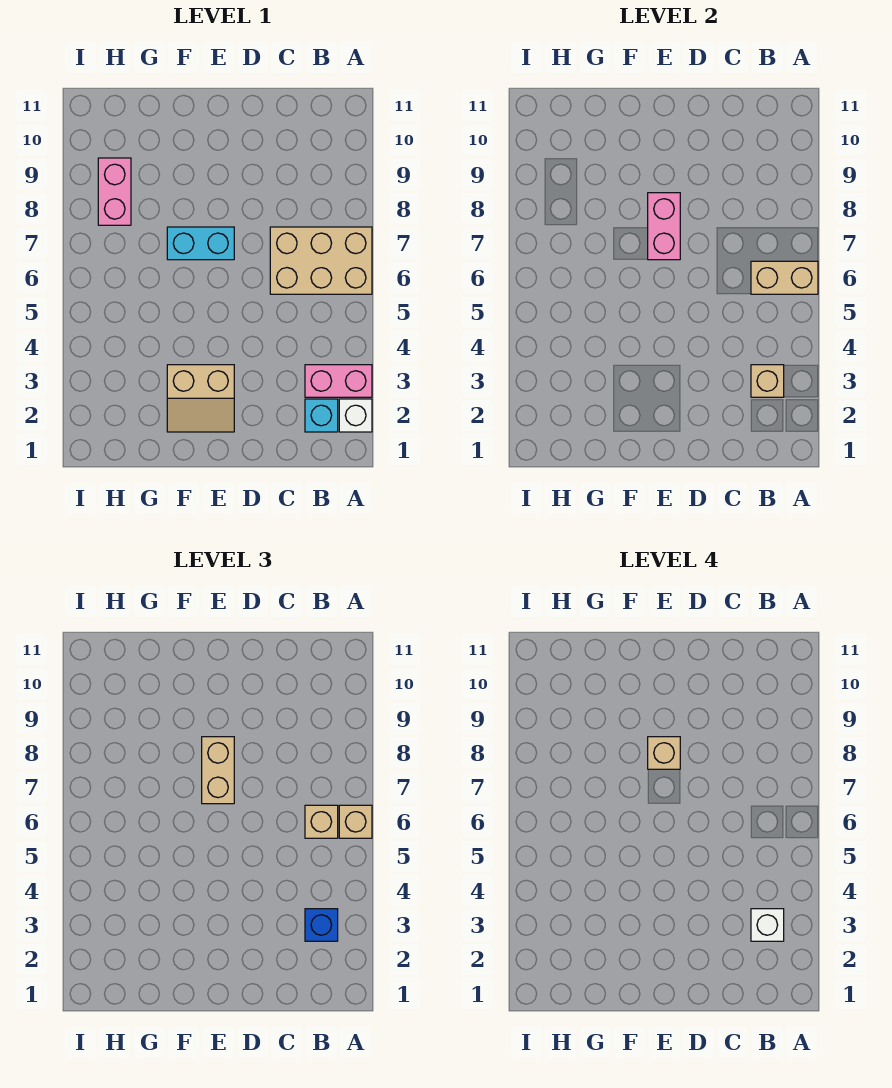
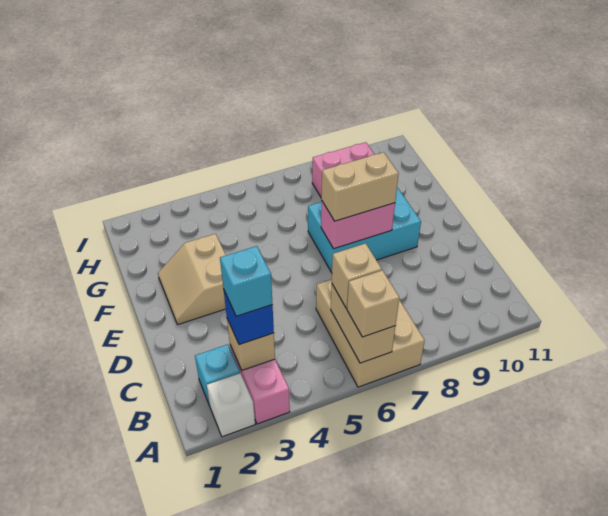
white 1x1 brick [751,909,784,941] -> cyan 1x1 brick [220,246,272,316]
cyan 1x2 brick [167,227,234,260] -> cyan 2x3 brick [308,187,421,273]
tan 1x1 brick [648,737,680,769] -> none

